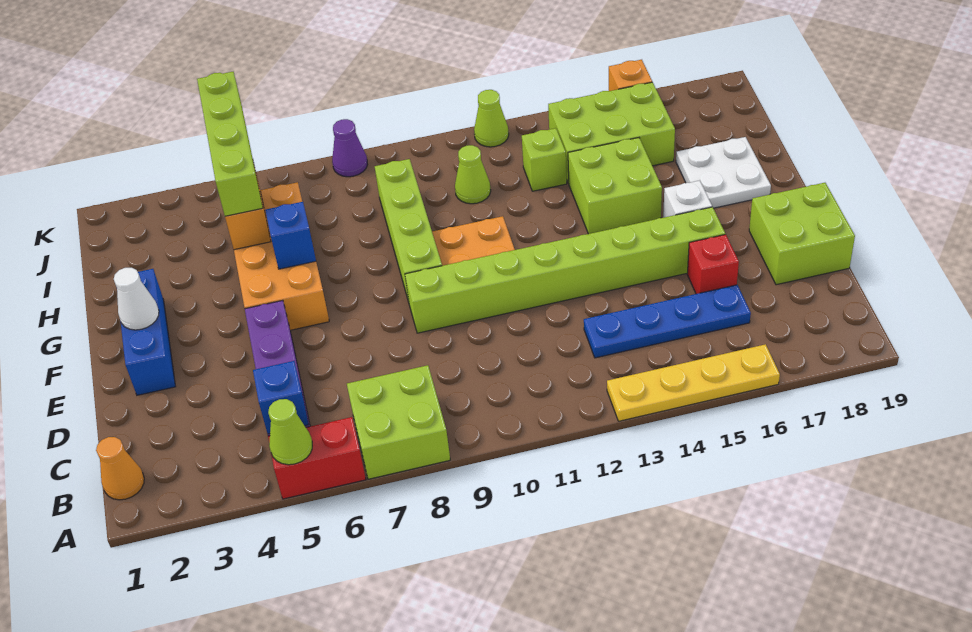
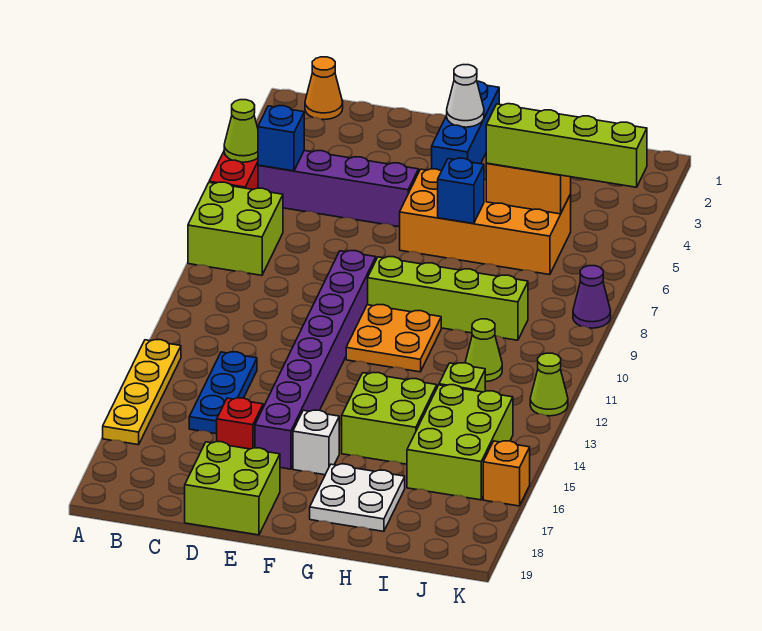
blue 1x4 plate [584,285,751,358] -> blue 1x3 plate [189,352,257,434]
blue 1x3 brick [120,269,176,395] -> blue 1x3 brick turned to [432,81,499,171]
lime 1x8 brick [405,207,725,333] -> purple 1x8 brick [255,251,376,469]

